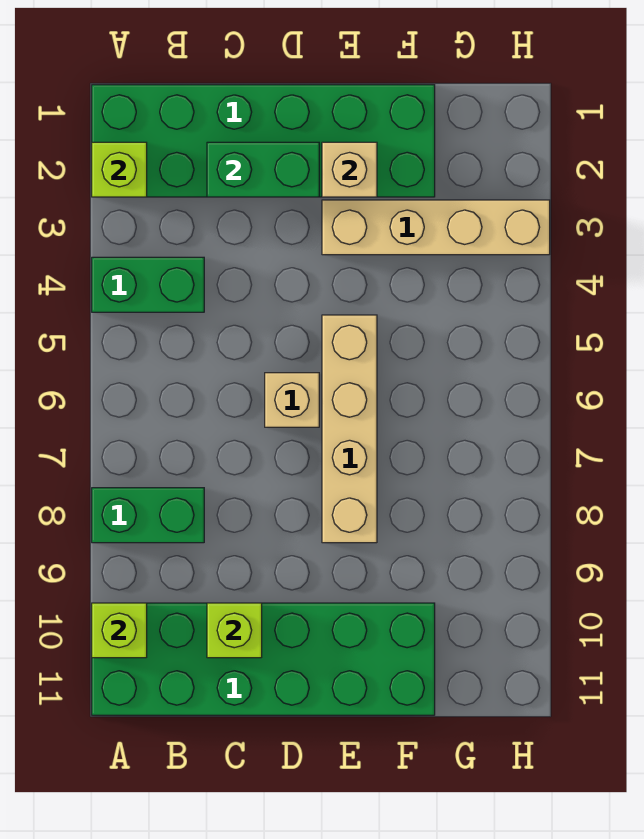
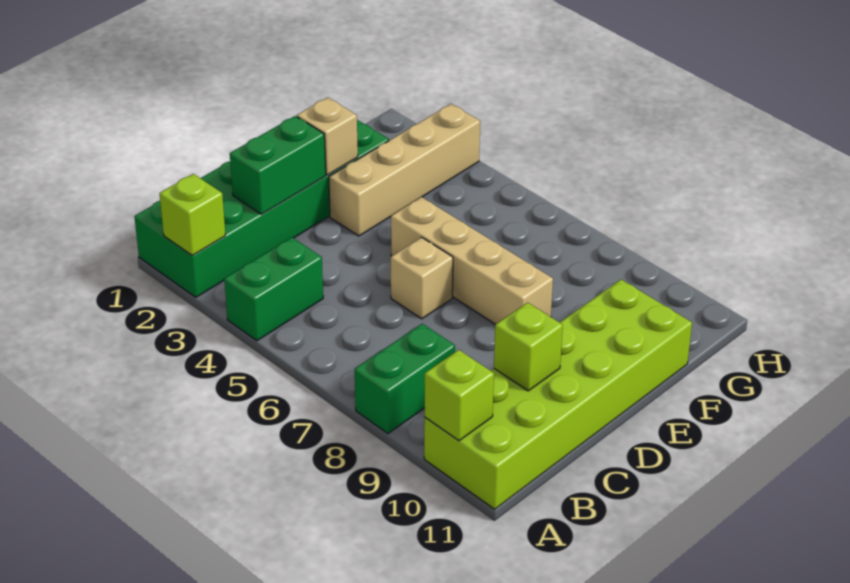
green 2x6 brick [92,603,435,715] -> lime 2x6 brick [424,280,692,509]

